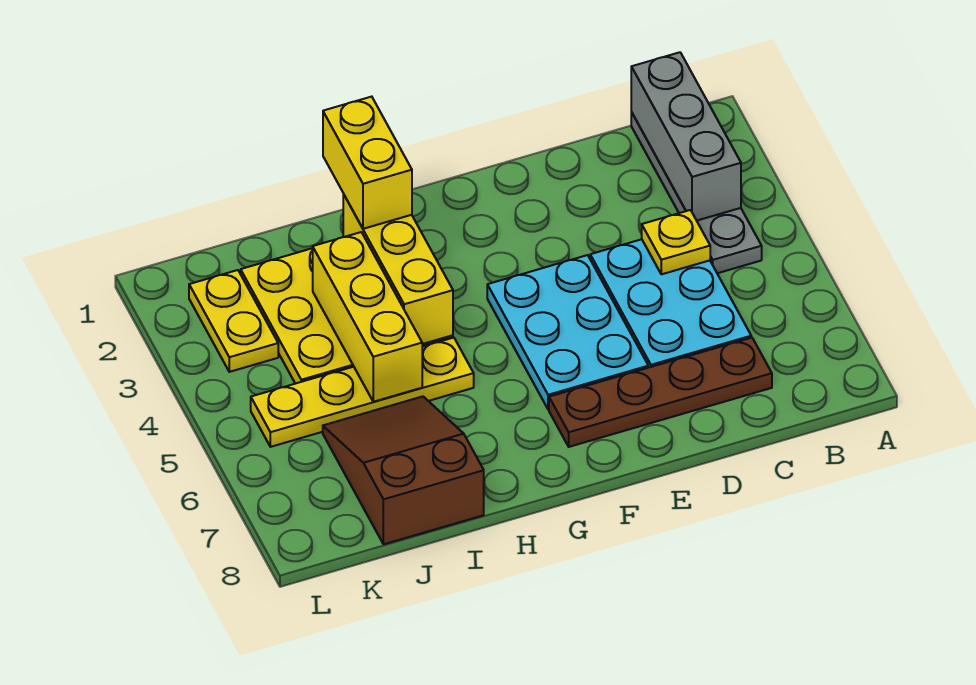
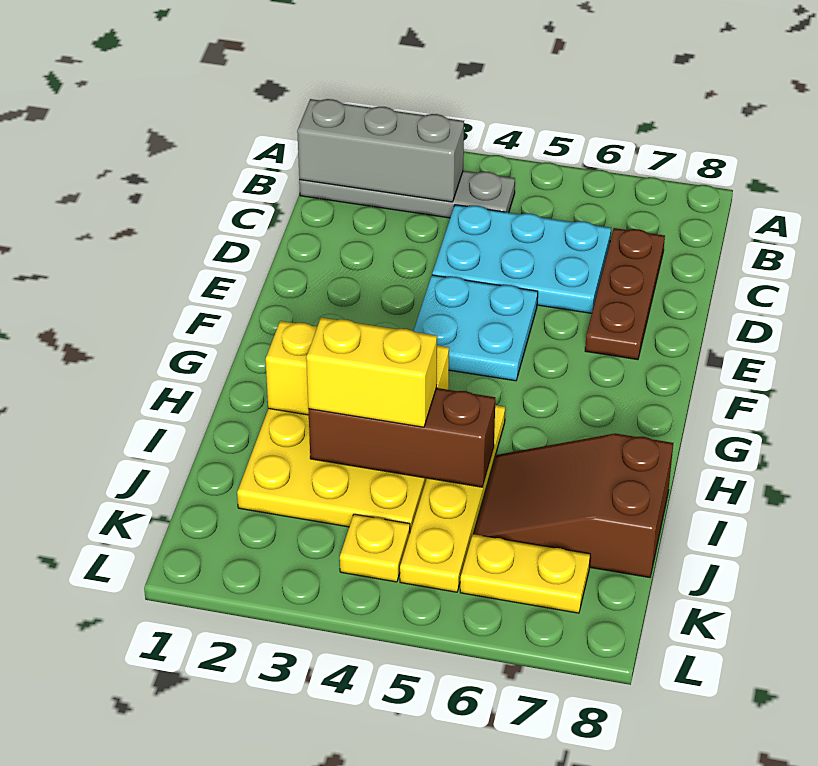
yellow 1x1 plate [642,210,710,274] -> yellow 1x1 plate moved to [340,514,410,582]
brown 1x4 plate [549,338,772,447] -> brown 1x3 plate [585,228,665,360]
cyan 2x3 plate [487,255,648,409] -> cyan 2x2 plate [413,275,538,381]
yellow 1x2 brick [323,97,412,229] -> yellow 1x2 brick moved to [306,318,437,427]
yellow 1x3 brick [313,232,422,402] -> brown 1x3 brick [308,388,495,487]
yellow 1x2 plate [189,270,278,372] -> yellow 1x2 plate moved to [460,534,590,613]

